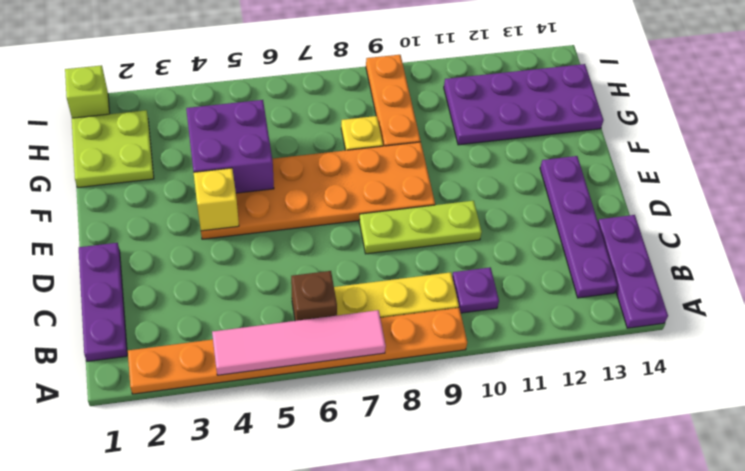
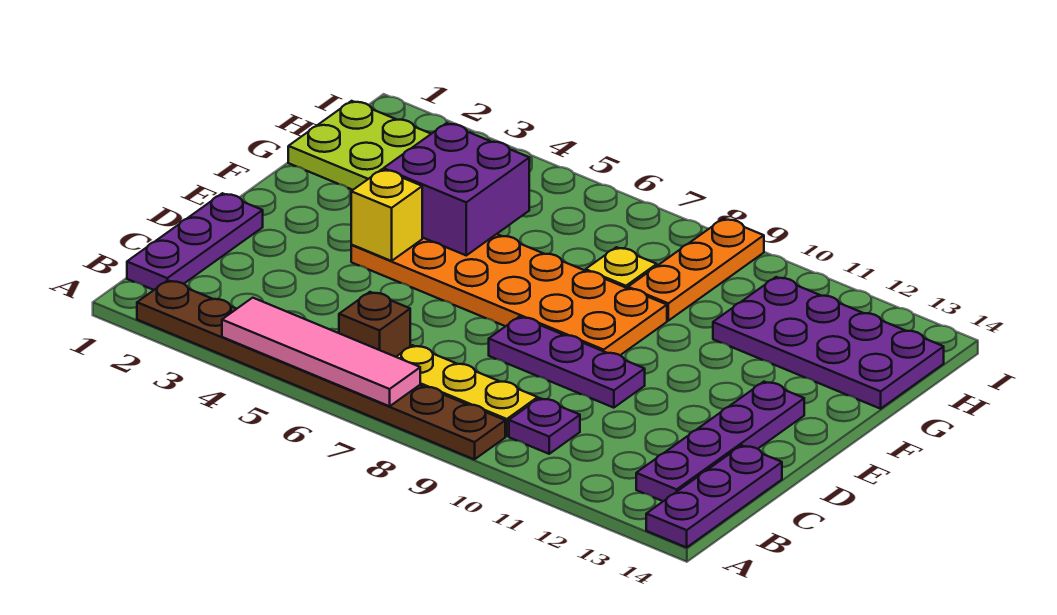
orange 1x8 plate [128,308,467,394] -> brown 1x8 plate [137,280,505,459]
lime 1x3 plate [359,201,482,254] -> purple 1x3 plate [489,317,645,408]
lime 1x1 brick [65,65,110,118] -> none

